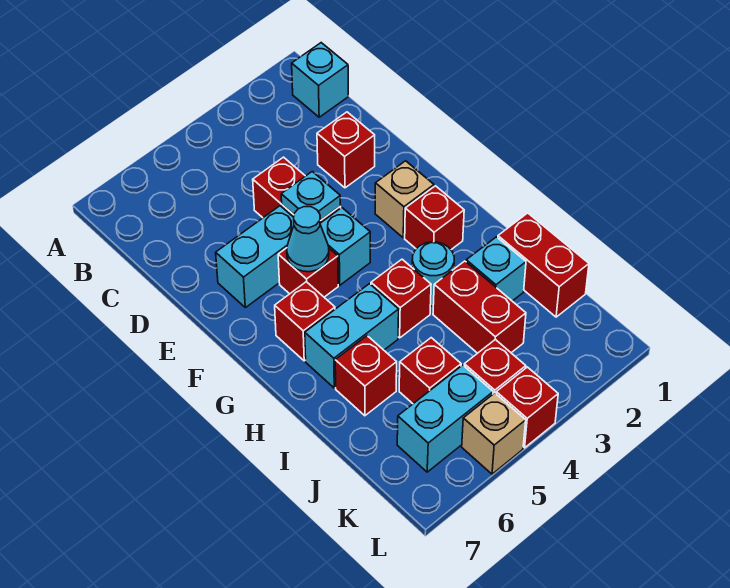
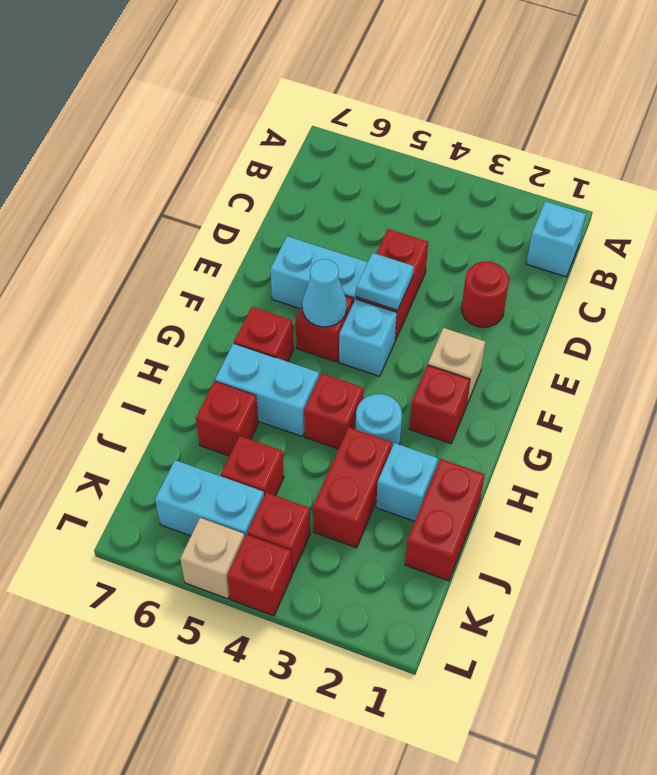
red 1x1 brick [317,112,375,188] -> red 1x1 round brick [461,261,509,327]

